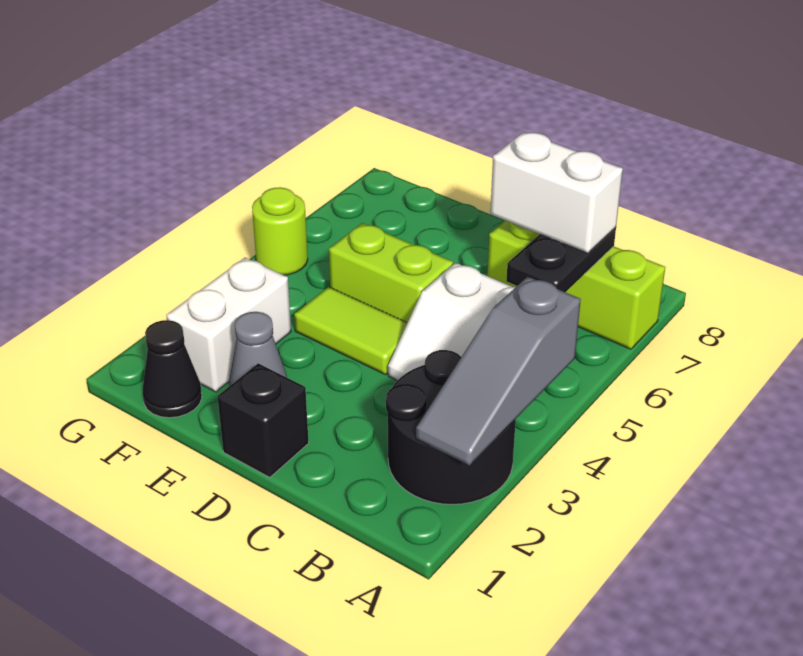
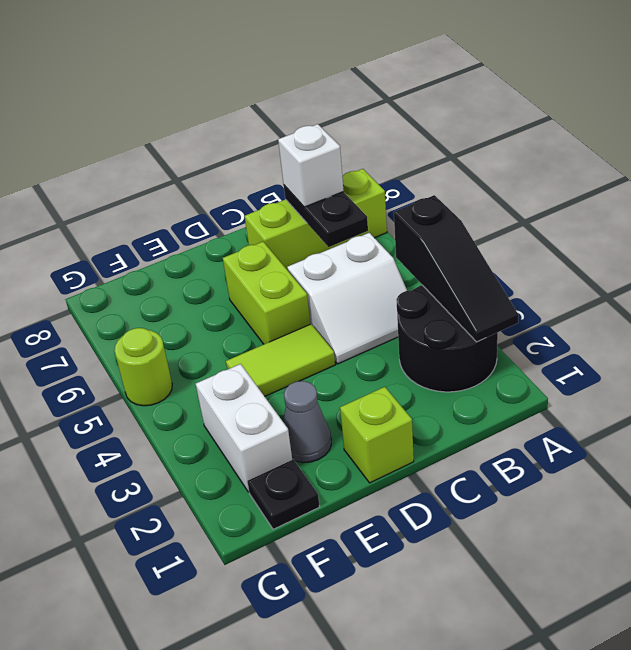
grey 1x3 slope [416,277,581,465] -> black 1x3 slope [394,195,519,342]
white 1x2 brick [490,132,623,253] -> white 1x1 brick [278,124,344,207]
black 1x1 brick [217,363,309,477] -> lime 1x1 brick [340,387,414,483]
lime 1x2 brick [329,223,453,323] -> lime 1x2 brick turned to [223,242,310,344]
black 1x1 cone [143,320,202,418] -> black 1x1 plate [247,460,320,529]

